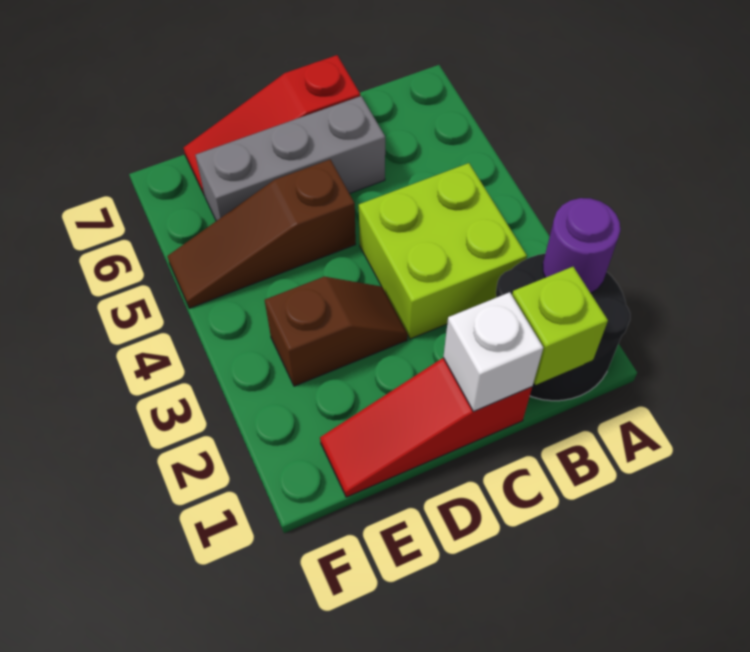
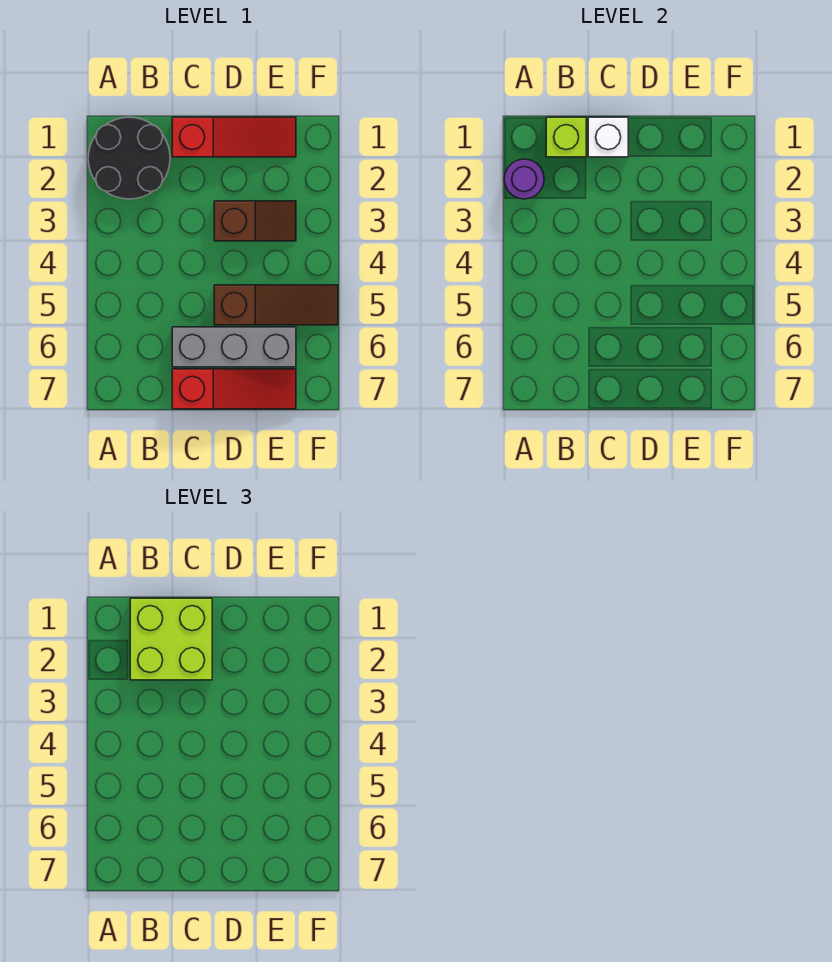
lime 2x2 brick [359,163,527,339] -> lime 2x2 brick moved to [130,598,212,680]
brown 1x2 slope [265,277,408,386] -> brown 1x2 slope turned to [214,201,296,241]

